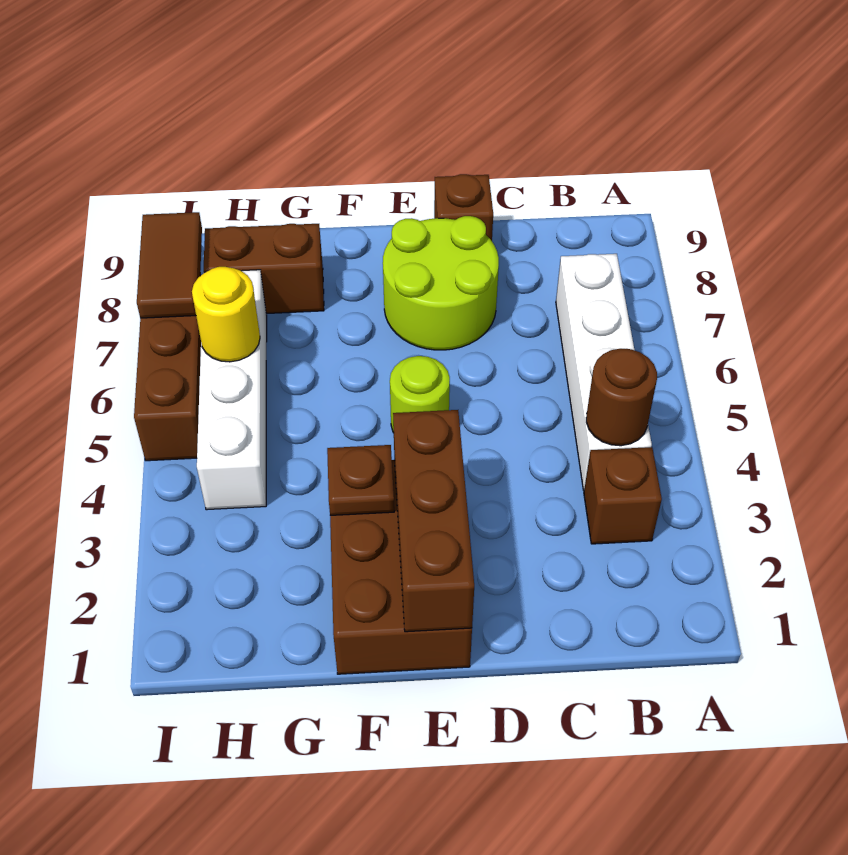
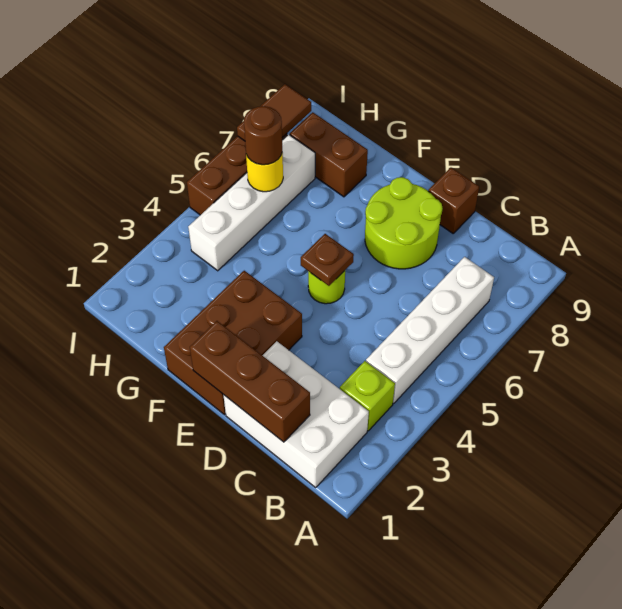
none -> white 2x3 brick [224,341,369,487]
brown 1x1 brick [584,447,662,544] -> lime 1x1 brick [340,361,395,431]
brown 1x1 round brick [586,349,657,446] -> brown 1x1 round brick moved to [244,106,282,165]
brown 1x3 brick [393,410,474,632] -> brown 1x3 brick turned to [190,321,310,442]
brown 1x1 plate [327,445,394,515] -> brown 1x1 plate moved to [301,234,354,286]

